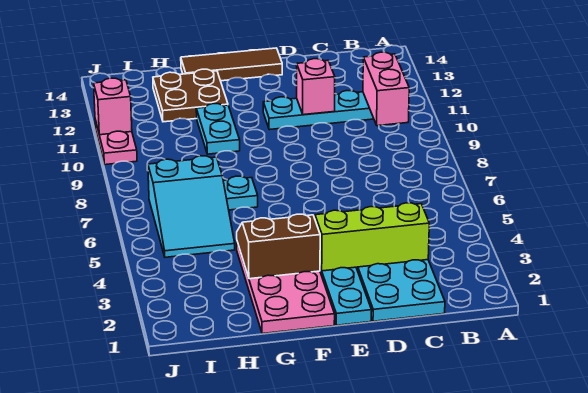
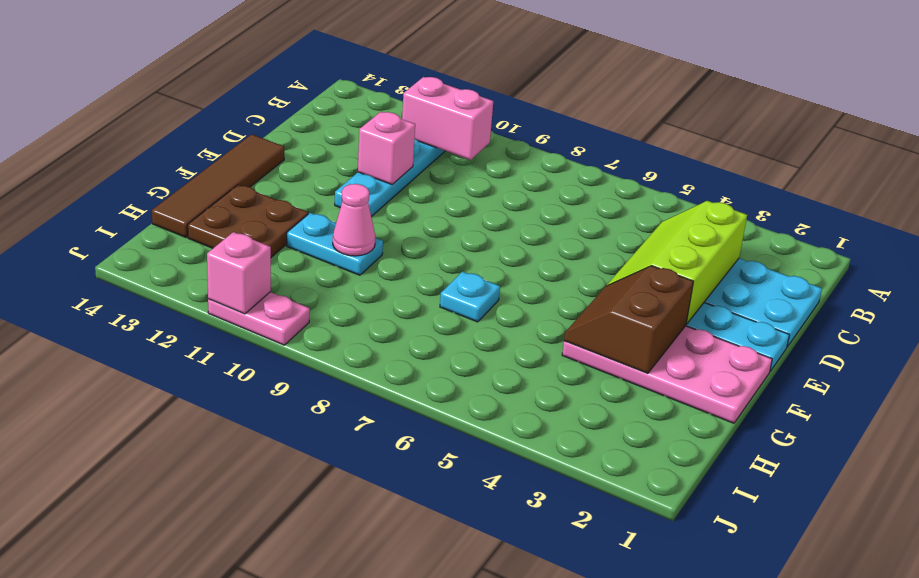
brown 1x3 tile [181,48,282,81] -> brown 1x4 tile [152,134,284,237]
none -> pink 1x1 cone [333,184,375,256]
cyan 2x3 slope [148,156,235,257] -> none

